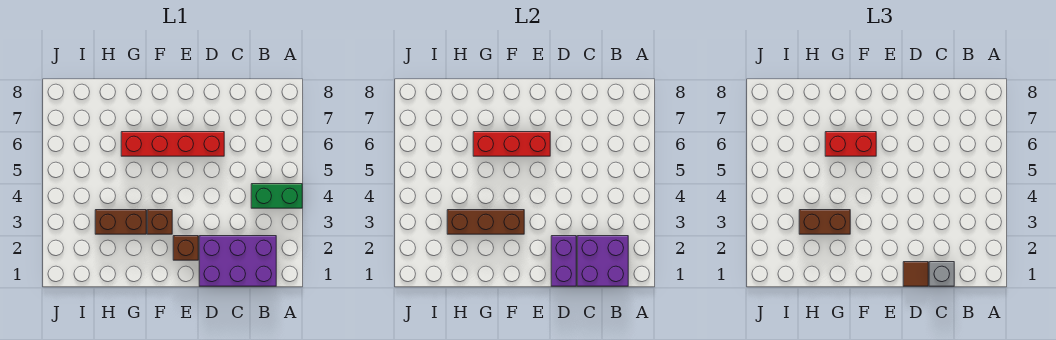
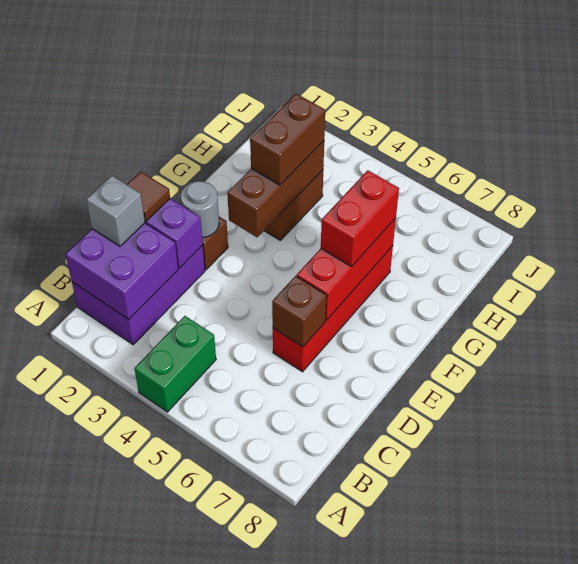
none -> grey 1x1 round brick [181,181,219,238]
brown 1x1 brick [147,210,172,234] -> brown 1x1 brick moved to [272,276,327,347]

